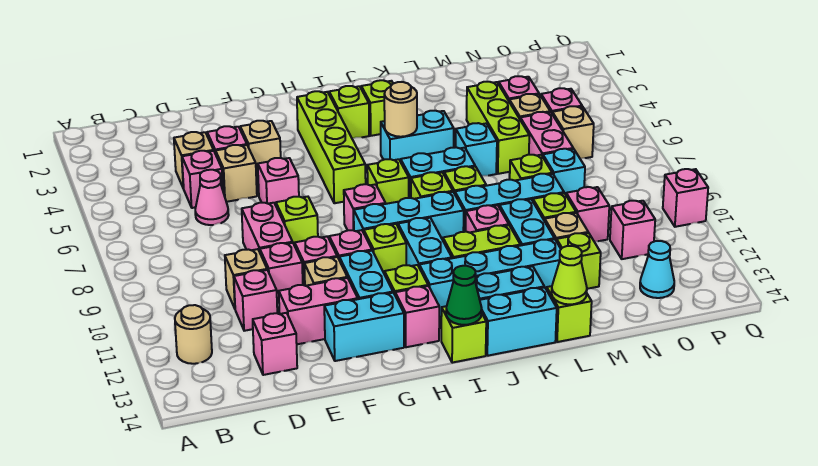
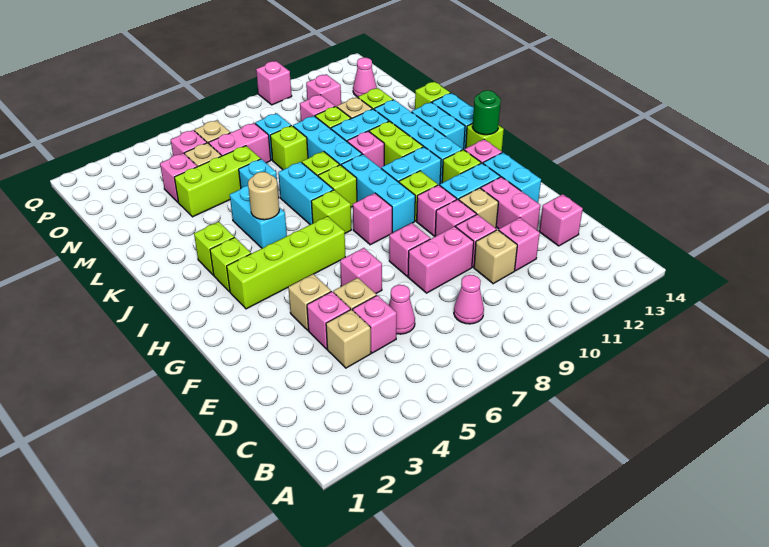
tan 1x1 round brick [175,305,212,364] -> none
none -> pink 1x1 cone [454,275,484,324]
lime 1x1 brick [276,197,318,246] -> pink 1x1 brick [389,223,430,276]
green 1x1 cone [446,266,482,325] -> green 1x1 round brick [472,90,501,135]
lime 1x1 cone [552,246,587,304] -> none
cyan 1x1 cone [640,241,674,298] -> pink 1x1 cone [353,58,377,97]

